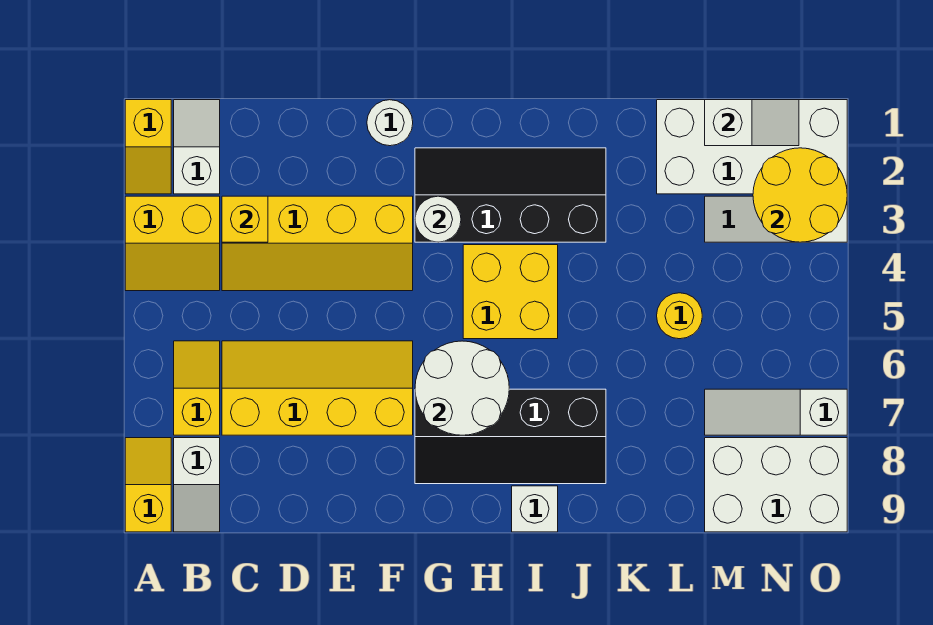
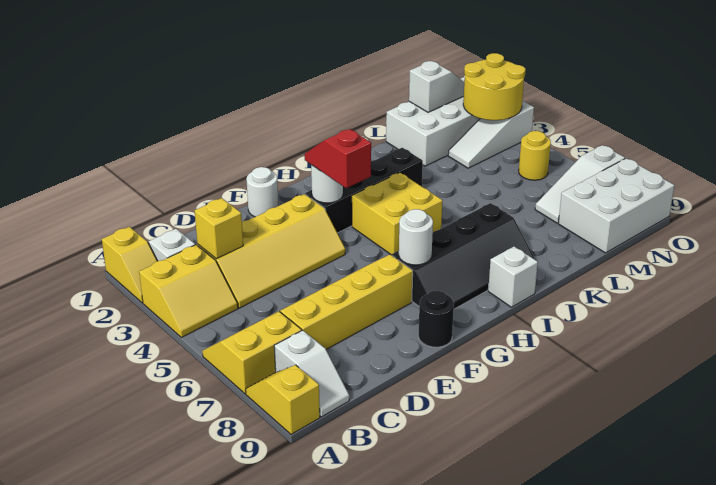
yellow 1x2 slope [174,341,220,435] -> yellow 2x2 slope [202,312,302,394]
none -> black 1x1 round brick [418,291,454,347]
none -> red 1x2 slope [304,129,371,188]
white 2x2 round brick [415,341,509,435] -> white 1x1 round brick [399,209,433,265]
yellow 1x1 round brick [657,293,702,339] -> yellow 1x1 round brick moved to [519,131,551,180]

